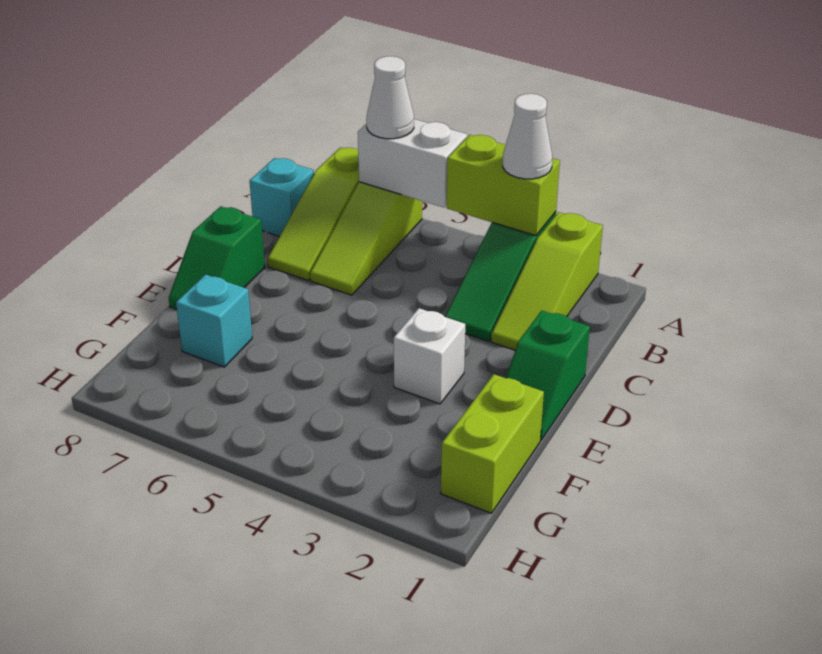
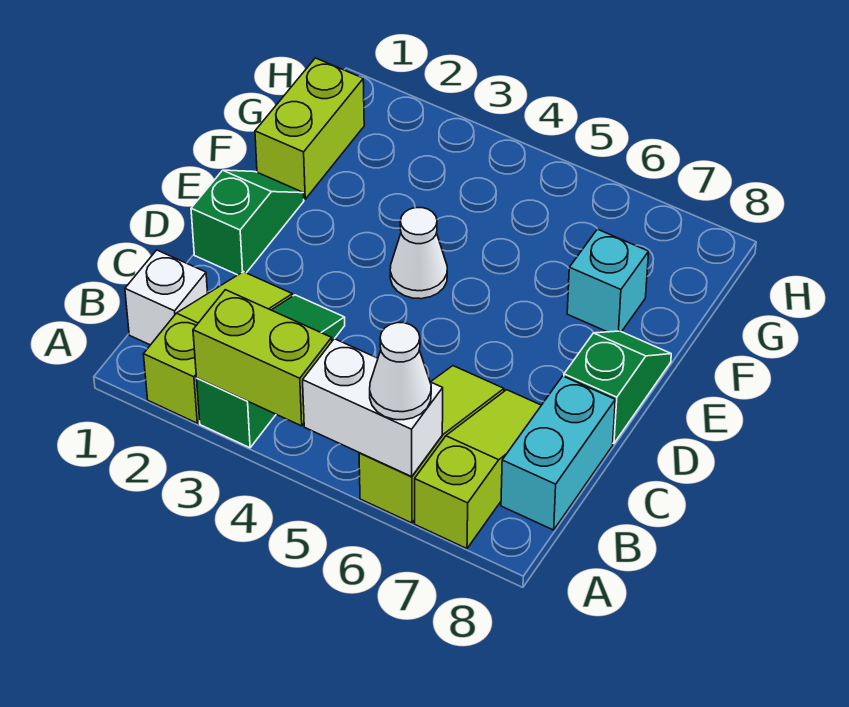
white 1x1 cone [503,94,552,179] -> white 1x1 cone moved to [390,208,447,299]
cyan 1x1 brick [250,158,314,236] -> cyan 1x2 brick [501,376,615,530]
white 1x1 brick [394,308,465,404] -> white 1x1 brick moved to [125,250,208,345]

